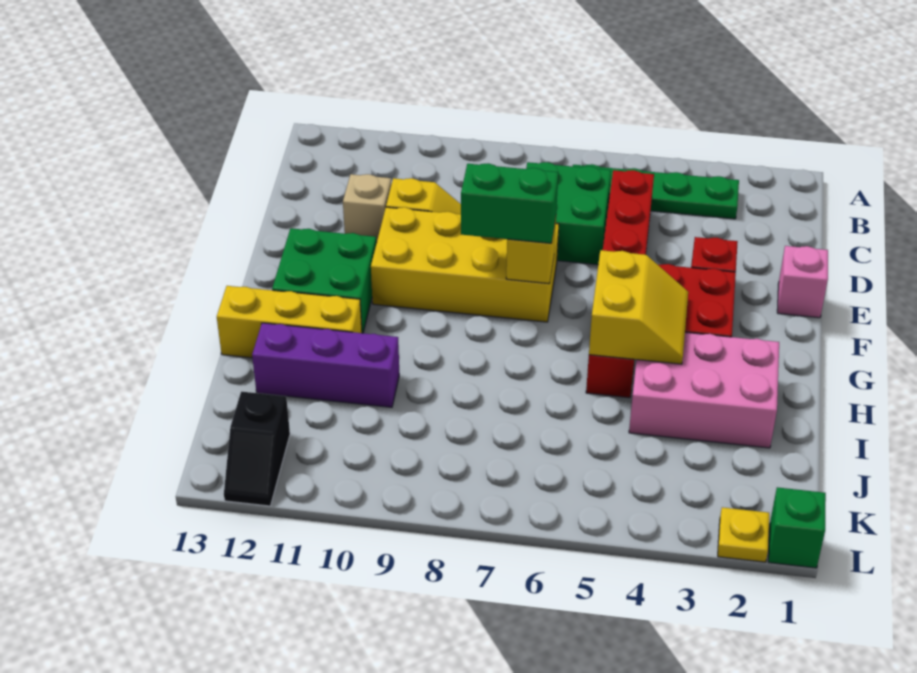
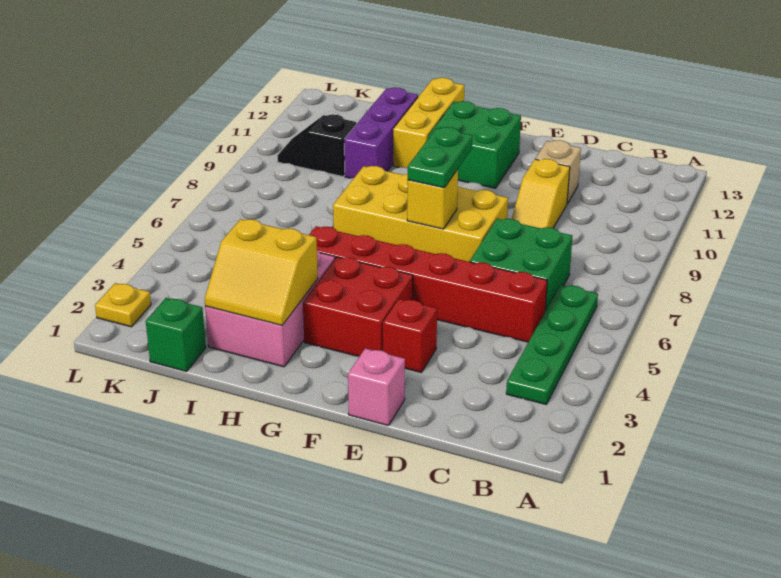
yellow 2x4 brick [371,207,559,322] -> yellow 2x4 brick turned to [333,166,508,262]
green 1x2 brick [461,163,558,243] -> green 1x2 plate [408,127,473,188]
yellow 2x2 slope [589,250,688,364] -> yellow 2x2 slope moved to [205,219,318,325]
black 1x2 slope [224,391,290,506] -> black 1x2 slope moved to [277,114,357,177]
green 1x1 brick [768,487,826,568] -> green 1x1 brick moved to [146,298,206,371]

